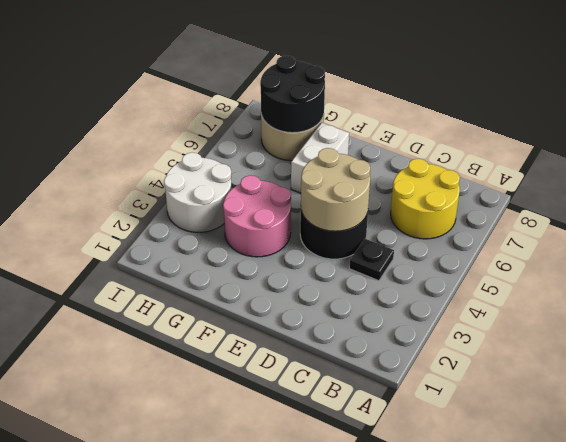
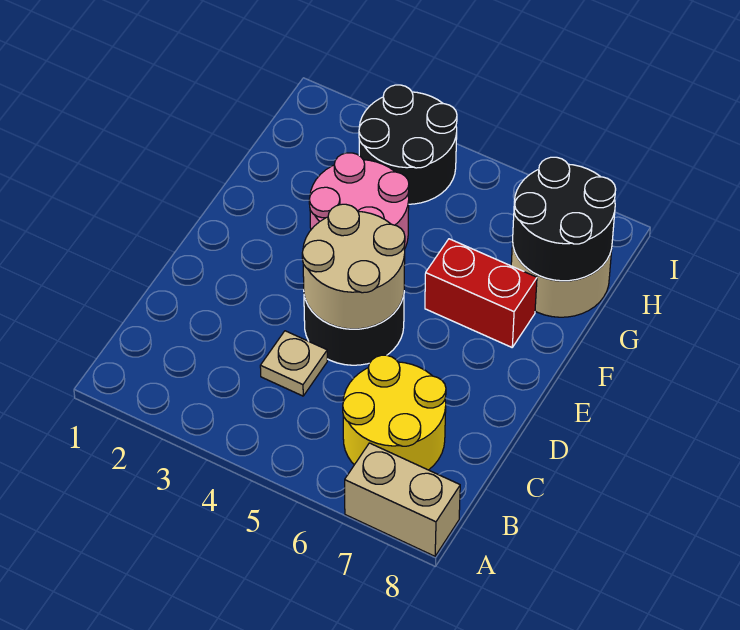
none -> tan 1x2 brick [345,443,460,556]
black 1x1 plate [349,239,394,281] -> tan 1x1 plate [260,331,327,396]
white 1x2 brick [291,123,349,193] -> red 1x2 brick [425,239,537,347]
white 2x2 round brick [164,152,231,232] -> black 2x2 round brick [359,85,457,204]

